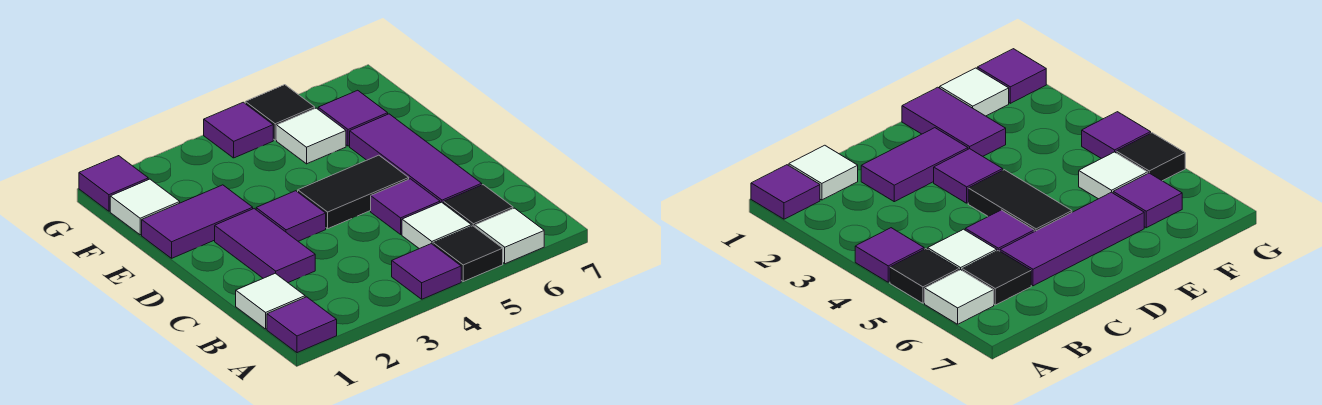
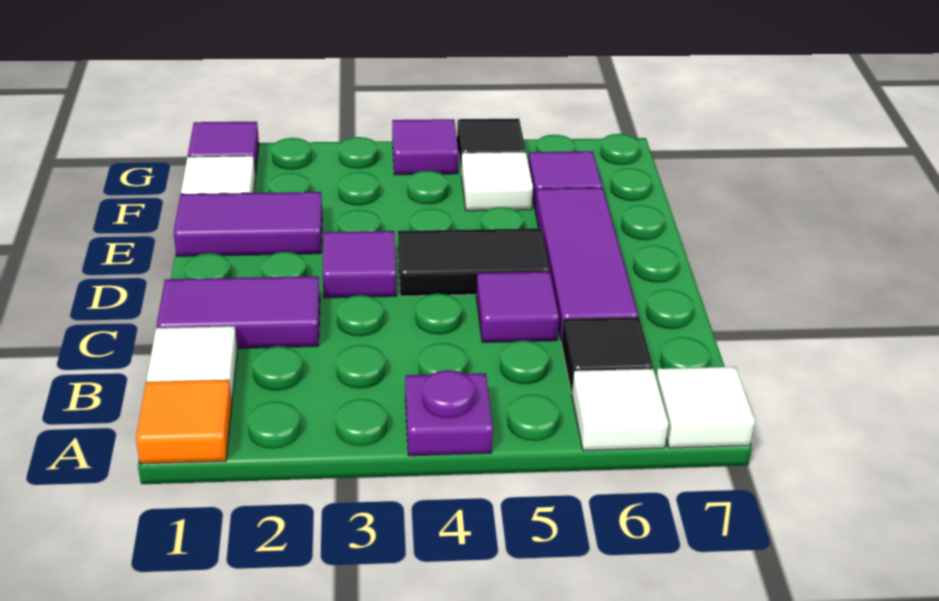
purple 1x1 tile [267,297,337,353] -> orange 1x1 tile [136,380,232,464]
purple 1x1 tile [392,244,461,299] -> purple 1x1 plate [405,370,493,456]
black 1x1 tile [433,226,503,282] -> none
white 1x1 tile [402,202,471,249] -> white 1x1 tile moved to [656,367,755,448]
purple 1x2 tile [215,209,315,283] -> purple 1x2 tile turned to [157,276,320,348]

